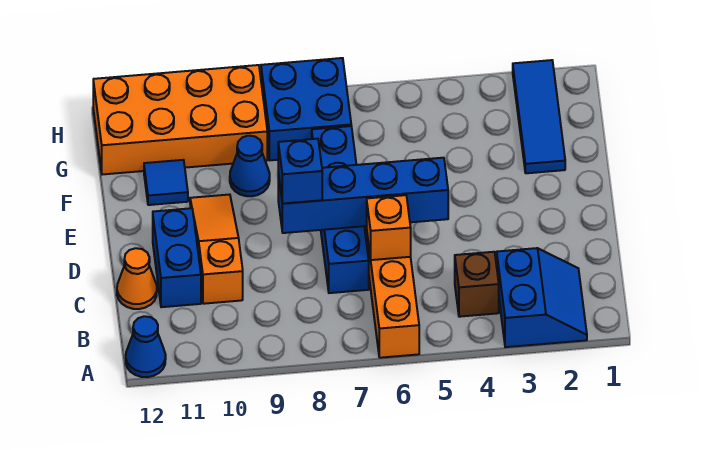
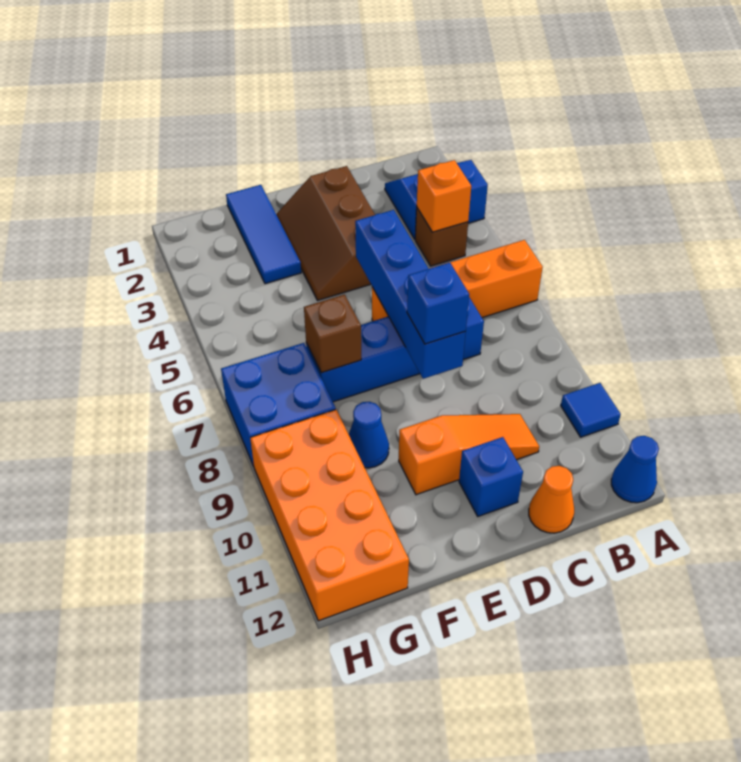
orange 1x1 brick [367,195,411,260] -> orange 1x1 brick moved to [417,160,471,232]
orange 1x3 slope [190,195,243,304] -> orange 1x3 slope turned to [399,414,539,495]
blue 1x2 brick [153,208,201,307] -> blue 1x1 brick [459,437,523,516]
none -> brown 2x3 slope [276,166,375,301]
blue 1x3 tile [513,60,565,173] -> blue 1x3 tile turned to [226,185,301,284]
none -> brown 1x1 brick [304,295,361,373]
blue 1x1 tile [144,160,188,205] -> blue 1x1 tile moved to [561,383,621,437]

